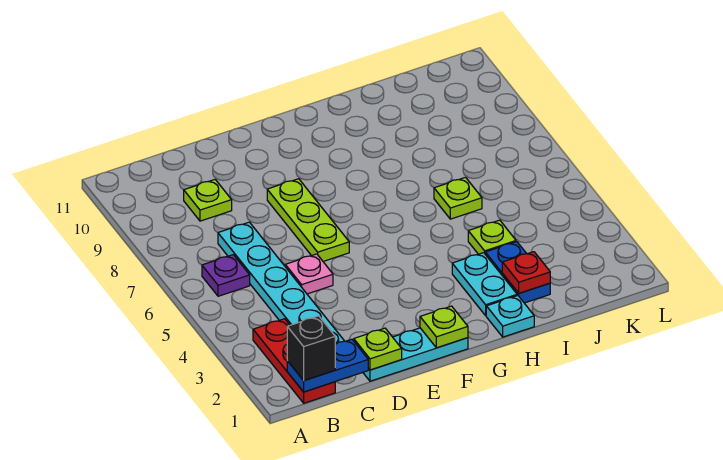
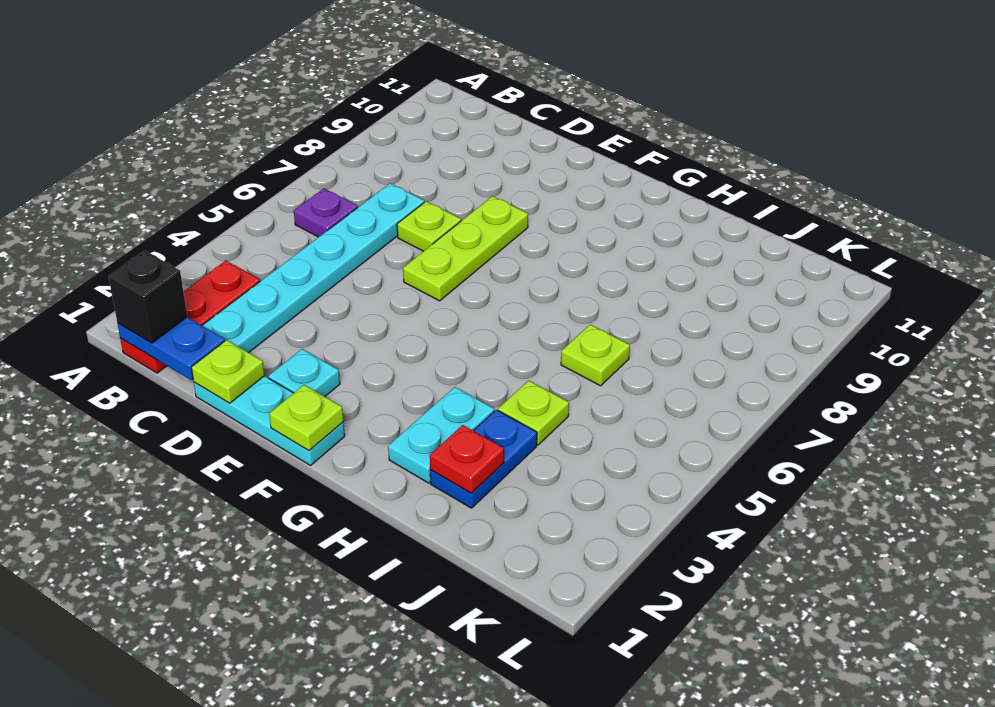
lime 1x1 plate [184,180,232,221] -> lime 1x1 plate moved to [397,201,461,251]
pink 1x1 plate [285,254,333,294] -> none
cyan 1x1 plate [486,295,534,337] -> cyan 1x1 plate moved to [268,349,340,396]

